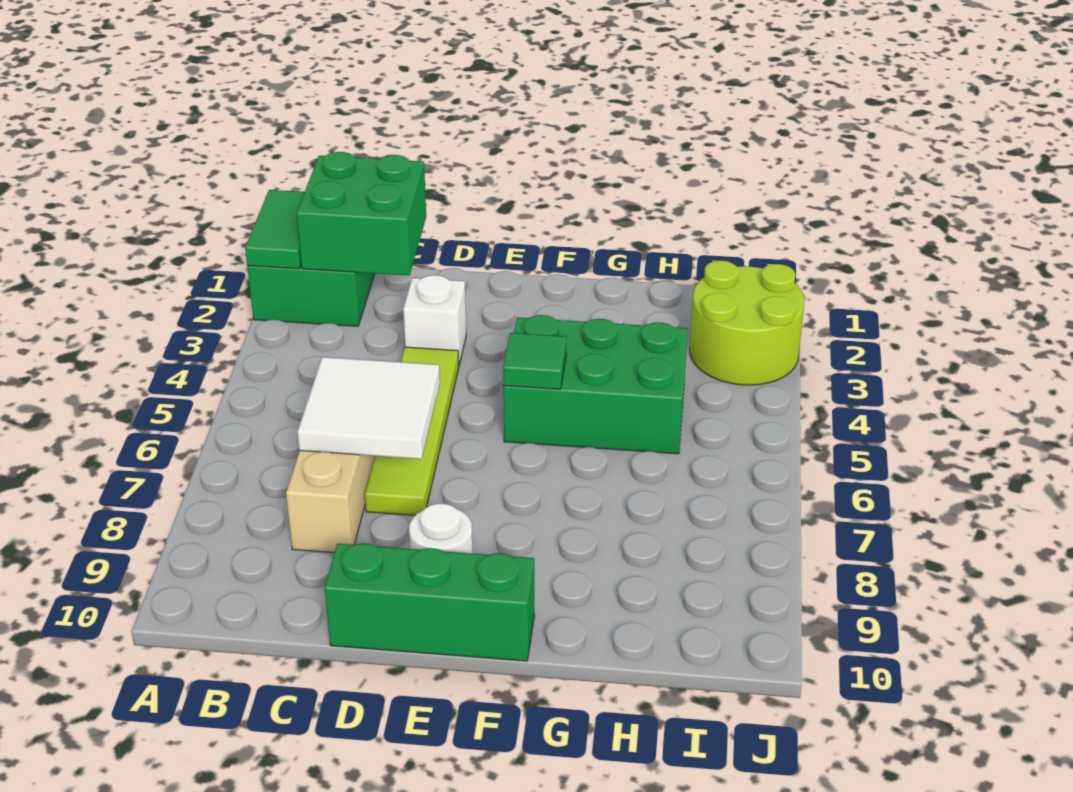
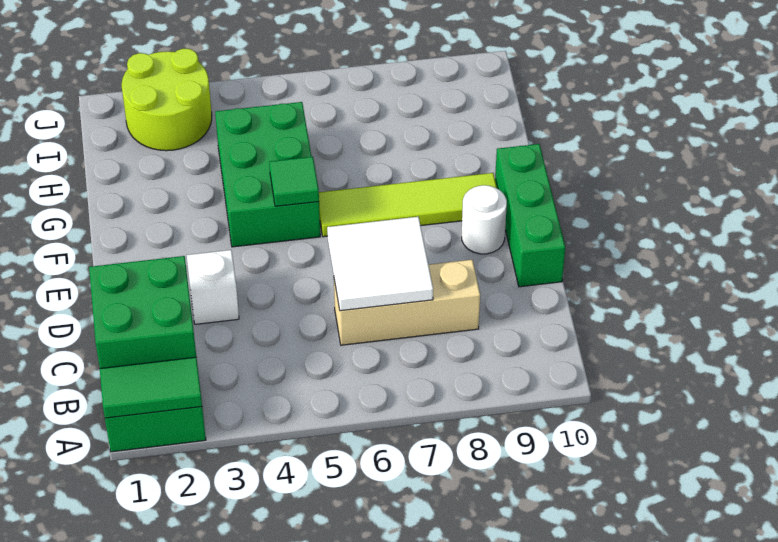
lime 1x4 tile [365,347,459,515] -> lime 1x4 tile moved to [319,173,497,237]

